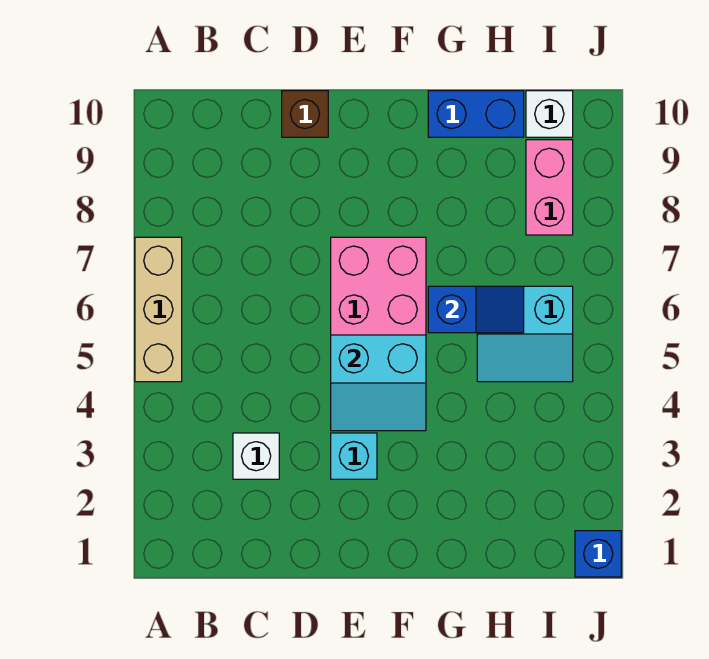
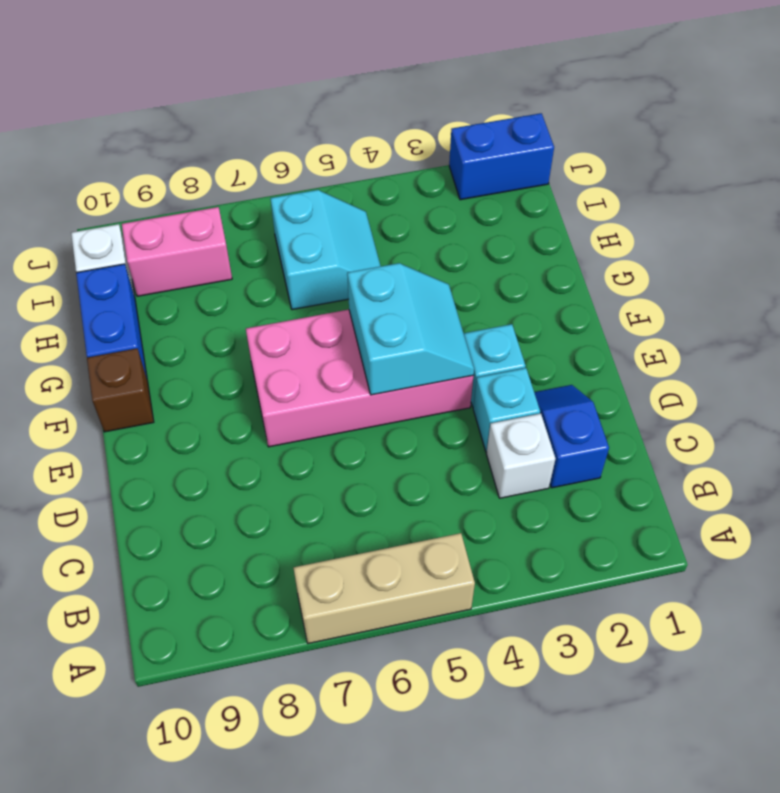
none -> cyan 1x1 brick [473,368,540,452]
brown 1x1 brick [282,91,328,137] -> brown 1x1 brick moved to [87,348,154,432]
blue 1x2 slope [428,286,524,333] -> blue 1x2 slope moved to [534,385,609,488]
blue 1x1 brick [575,531,621,577] -> blue 1x2 brick [449,113,554,200]

